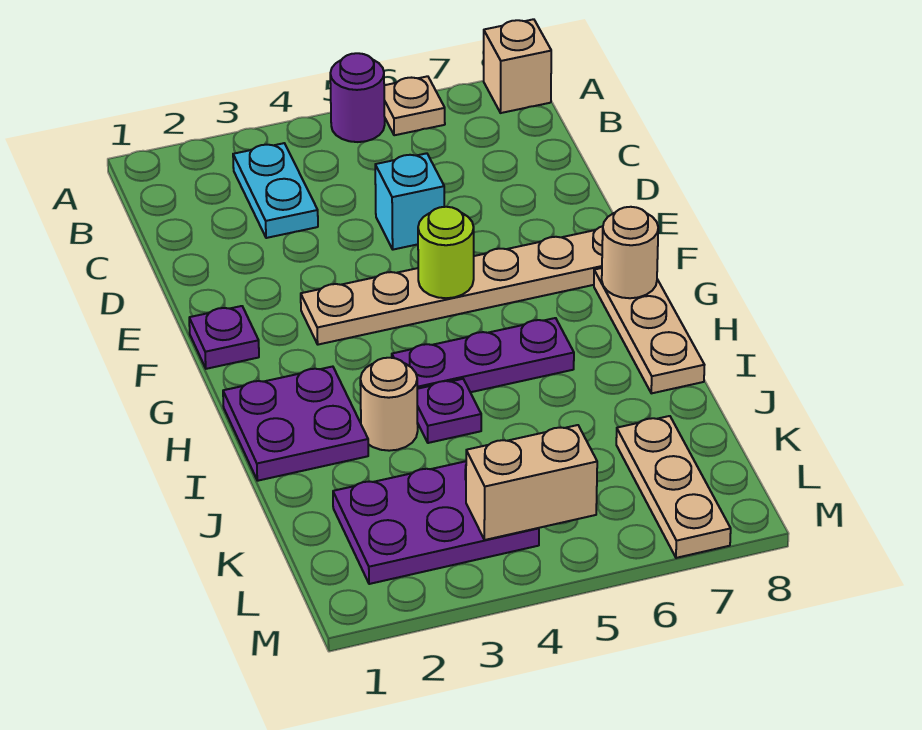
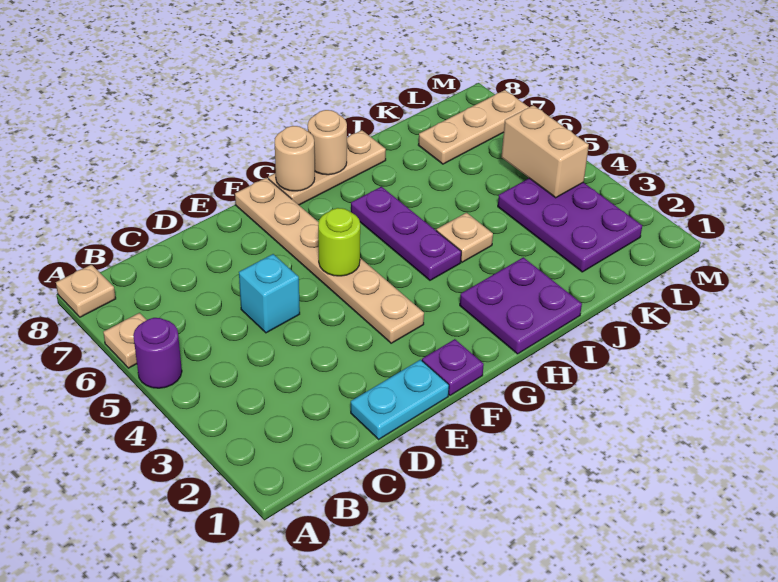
tan 1x1 brick [484,19,551,113] -> tan 1x1 plate [56,265,116,317]
cyan 1x2 plate [233,143,318,238] -> cyan 1x2 plate moved to [351,360,449,439]
tan 1x1 round brick [360,358,418,451] -> tan 1x1 round brick moved to [308,110,347,175]
purple 1x1 plate [417,379,481,443] -> tan 1x1 plate [436,213,493,262]

